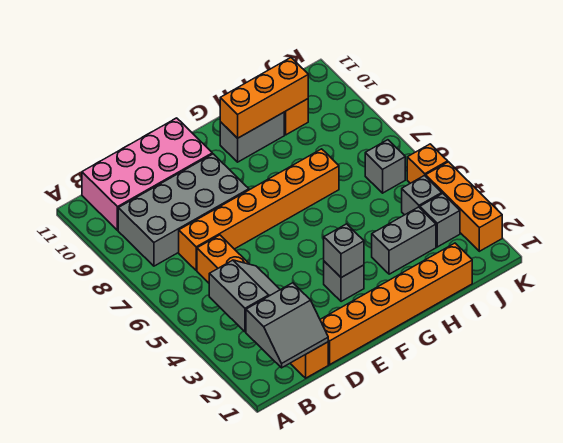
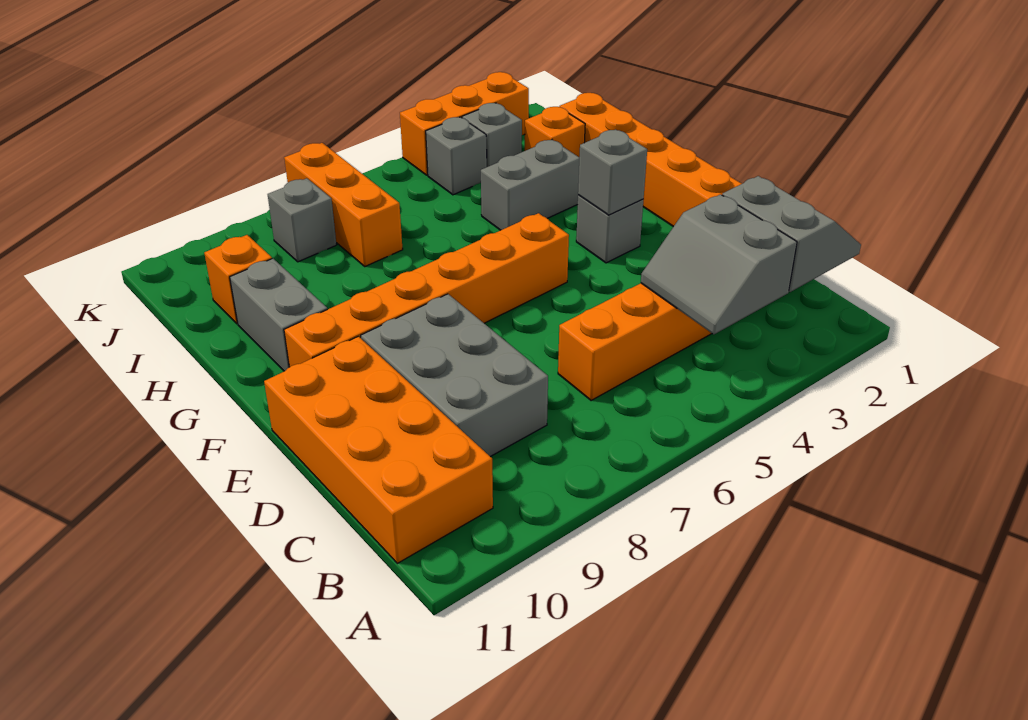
grey 2x2 slope [209,260,280,332] -> grey 2x2 slope turned to [641,194,797,334]
grey 2x4 brick [118,154,249,266] -> grey 2x3 brick [361,294,548,457]
pink 2x4 brick [82,118,212,230] -> orange 2x4 brick [264,336,493,563]
orange 1x6 brick [179,149,339,270] -> orange 1x6 brick turned to [284,213,569,367]
orange 1x3 brick [220,58,308,138] -> orange 1x3 brick moved to [284,143,403,266]
grey 1x2 brick [372,207,436,274] -> grey 1x2 brick turned to [481,140,579,230]
grey 1x1 brick [365,140,405,193] -> grey 1x1 brick moved to [268,178,336,262]
orange 1x1 brick [407,144,448,183] -> orange 1x1 brick moved to [525,107,585,157]

